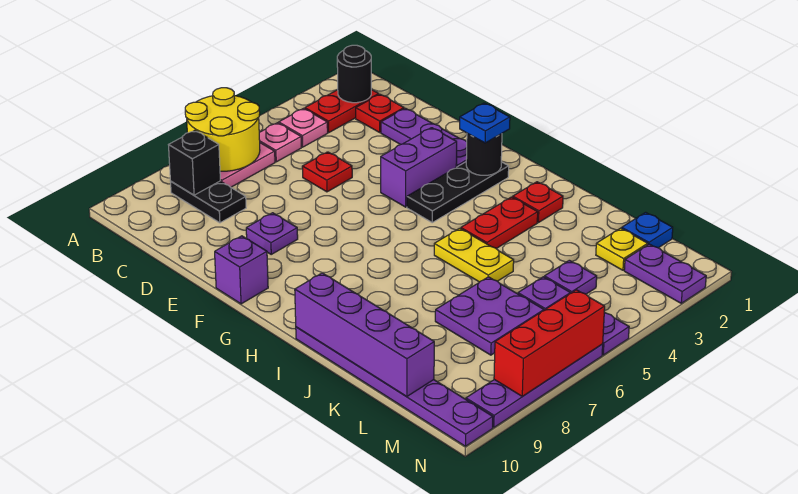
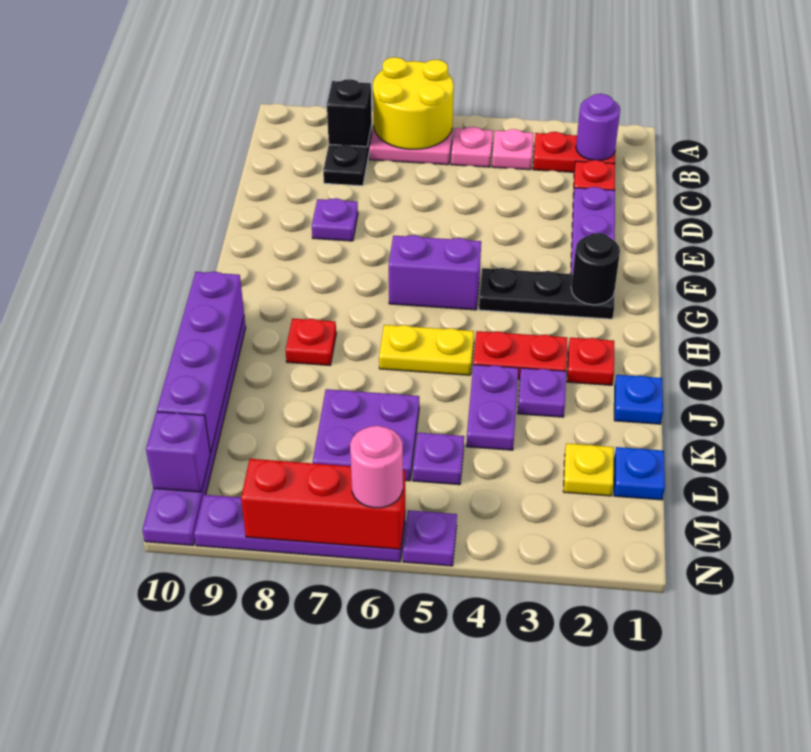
black 1x1 round brick [337,45,371,103] -> purple 1x1 round brick [576,94,620,161]
red 1x1 plate [302,152,352,192] -> red 1x1 plate moved to [286,318,336,365]
purple 1x2 brick [381,128,457,207] -> purple 1x2 brick moved to [389,235,481,310]
purple 1x1 brick [215,236,268,304] -> purple 1x1 brick moved to [146,412,210,492]
blue 1x1 plate [460,103,510,143] -> blue 1x1 plate moved to [614,375,663,424]
yellow 1x2 plate [434,228,514,282] -> yellow 1x2 plate turned to [379,325,474,375]
purple 1x1 plate [545,260,597,294] -> purple 1x1 plate moved to [518,368,566,417]
purple 1x2 plate [624,244,706,303] -> purple 1x2 plate moved to [466,365,518,450]
none -> pink 1x1 round brick [350,426,403,508]

